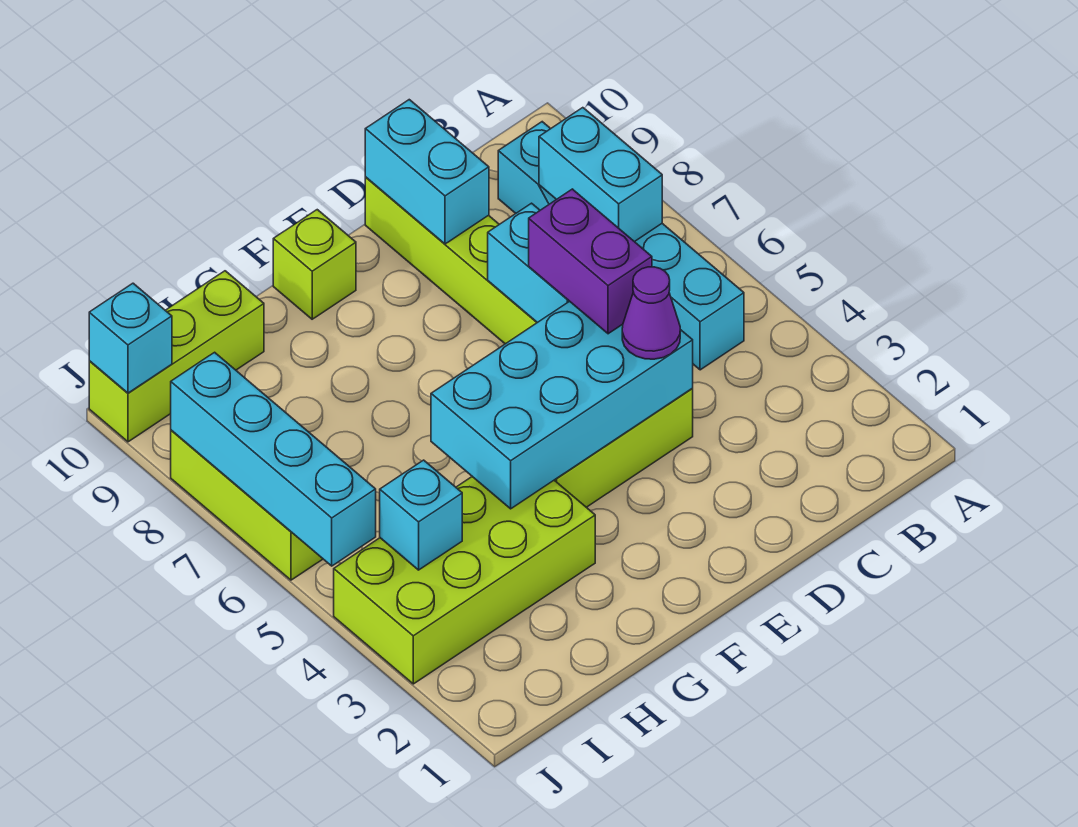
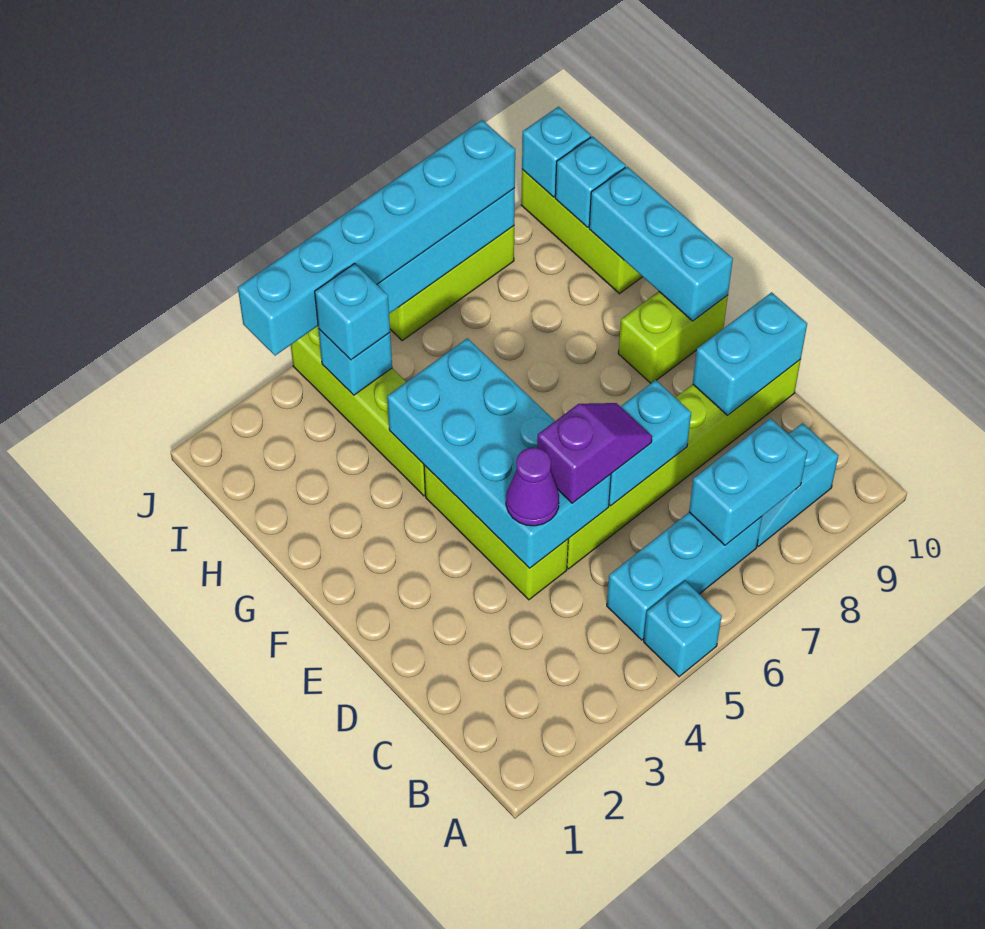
none -> cyan 1x1 brick [644,581,722,677]
purple 1x2 brick [529,189,652,334] -> purple 1x2 slope [537,403,652,503]
lime 1x1 brick [273,210,356,319] -> lime 1x2 brick [618,292,728,383]
none -> cyan 1x3 brick [589,167,733,321]
lime 2x4 brick [334,477,595,684] -> lime 1x4 brick [291,326,425,496]
none -> cyan 1x1 brick [315,264,390,360]
none -> cyan 1x1 brick [555,136,626,227]
none -> cyan 1x6 brick [238,120,515,356]

